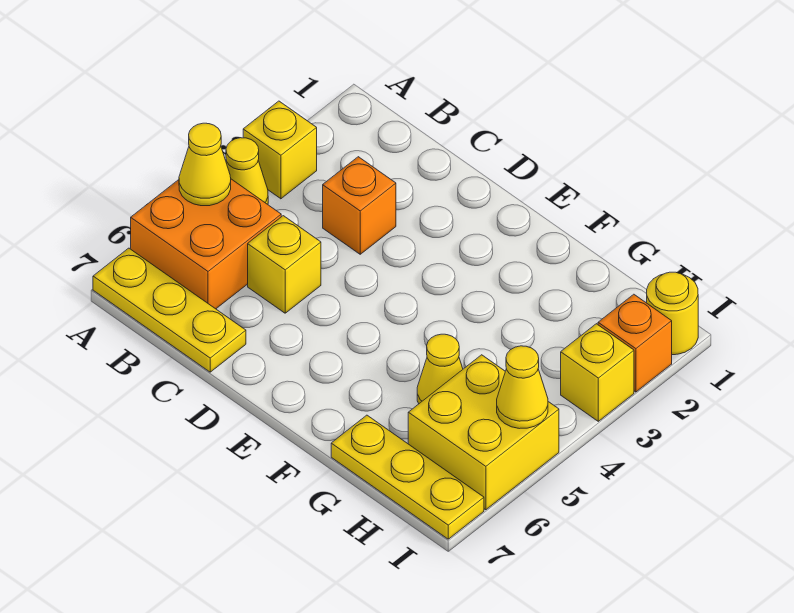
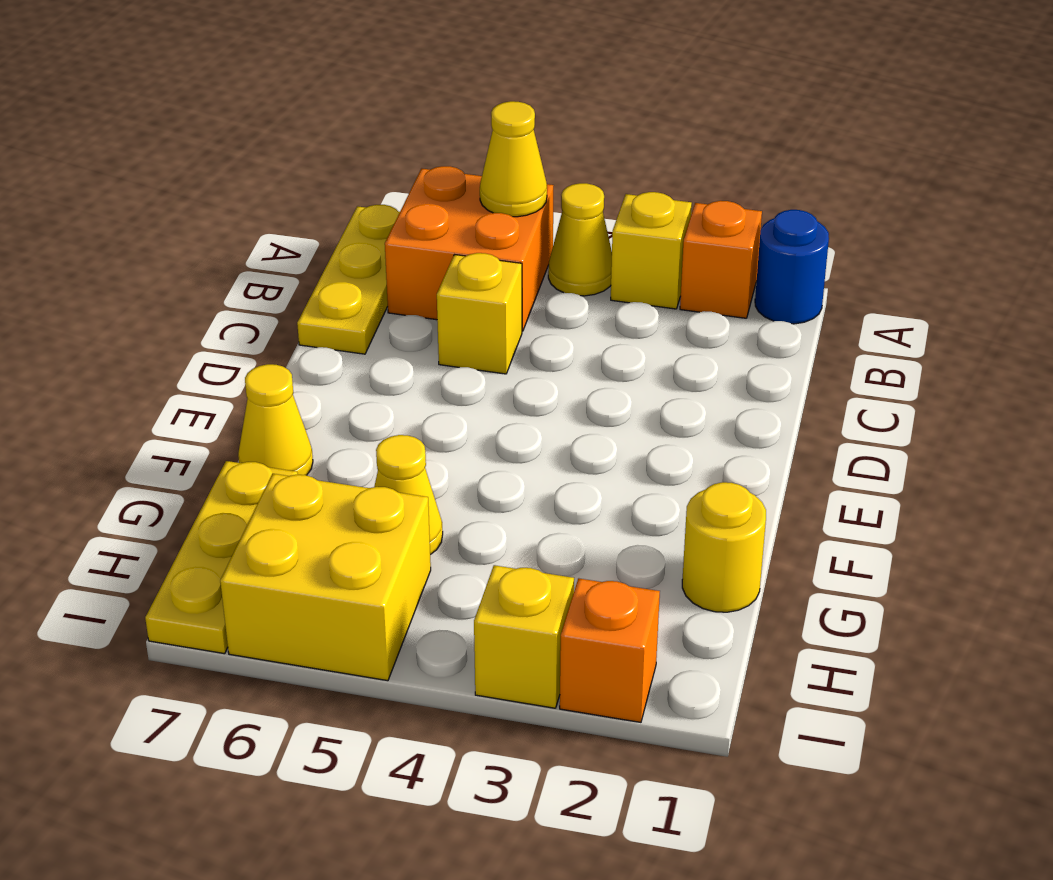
none -> blue 1x1 round brick [755,210,829,324]
orange 1x1 brick [323,157,396,254] -> orange 1x1 brick moved to [680,201,762,318]
yellow 1x1 round brick [647,272,698,355] -> yellow 1x1 round brick moved to [682,482,766,612]
yellow 1x1 cone [497,346,548,429] -> yellow 1x1 cone moved to [238,364,313,475]

